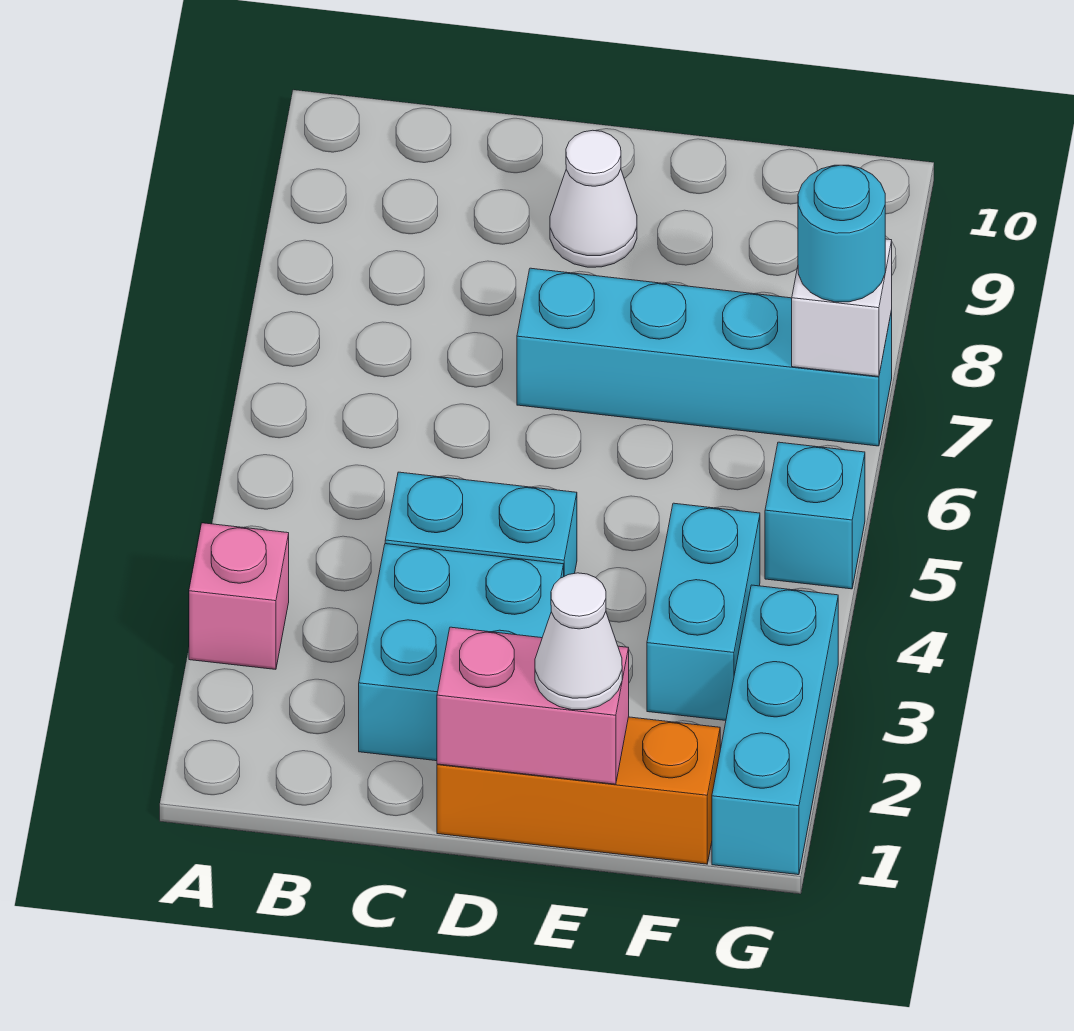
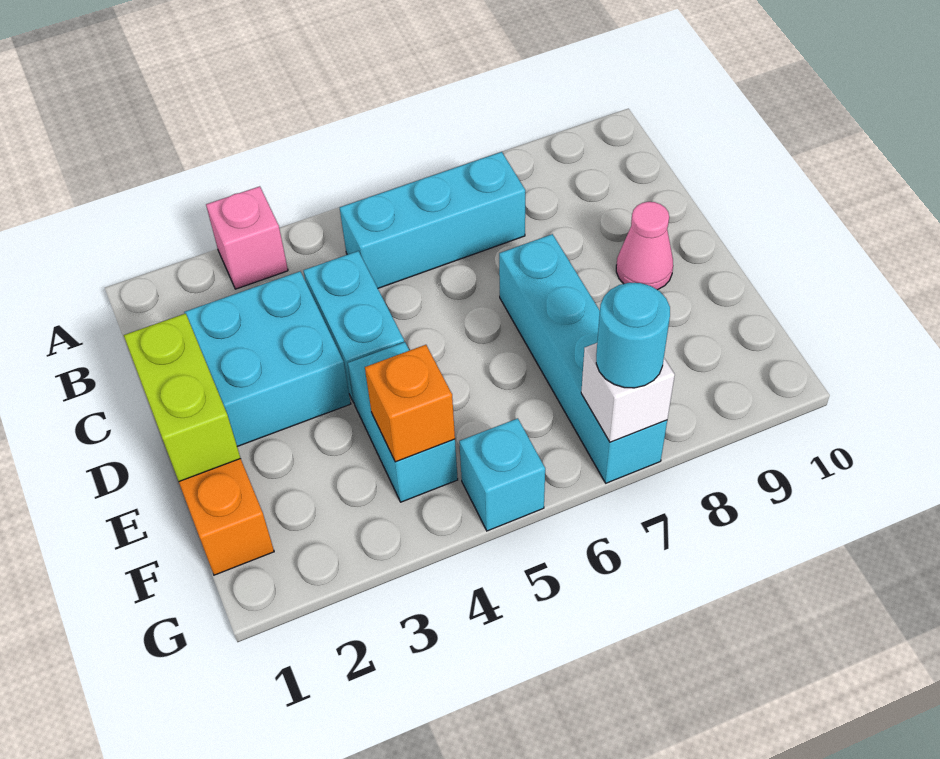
pink 1x2 brick [437,627,629,784] -> lime 1x2 brick [124,313,241,481]
white 1x1 cone [550,130,637,267] -> pink 1x1 cone [616,202,673,290]
white 1x1 cone [535,573,622,710] -> none
cyan 1x2 brick [647,503,760,720] -> cyan 1x2 brick turned to [348,342,458,502]
none -> orange 1x1 brick [365,345,455,462]
cyan 1x3 brick [712,585,838,875] -> cyan 1x3 brick moved to [340,152,525,288]

